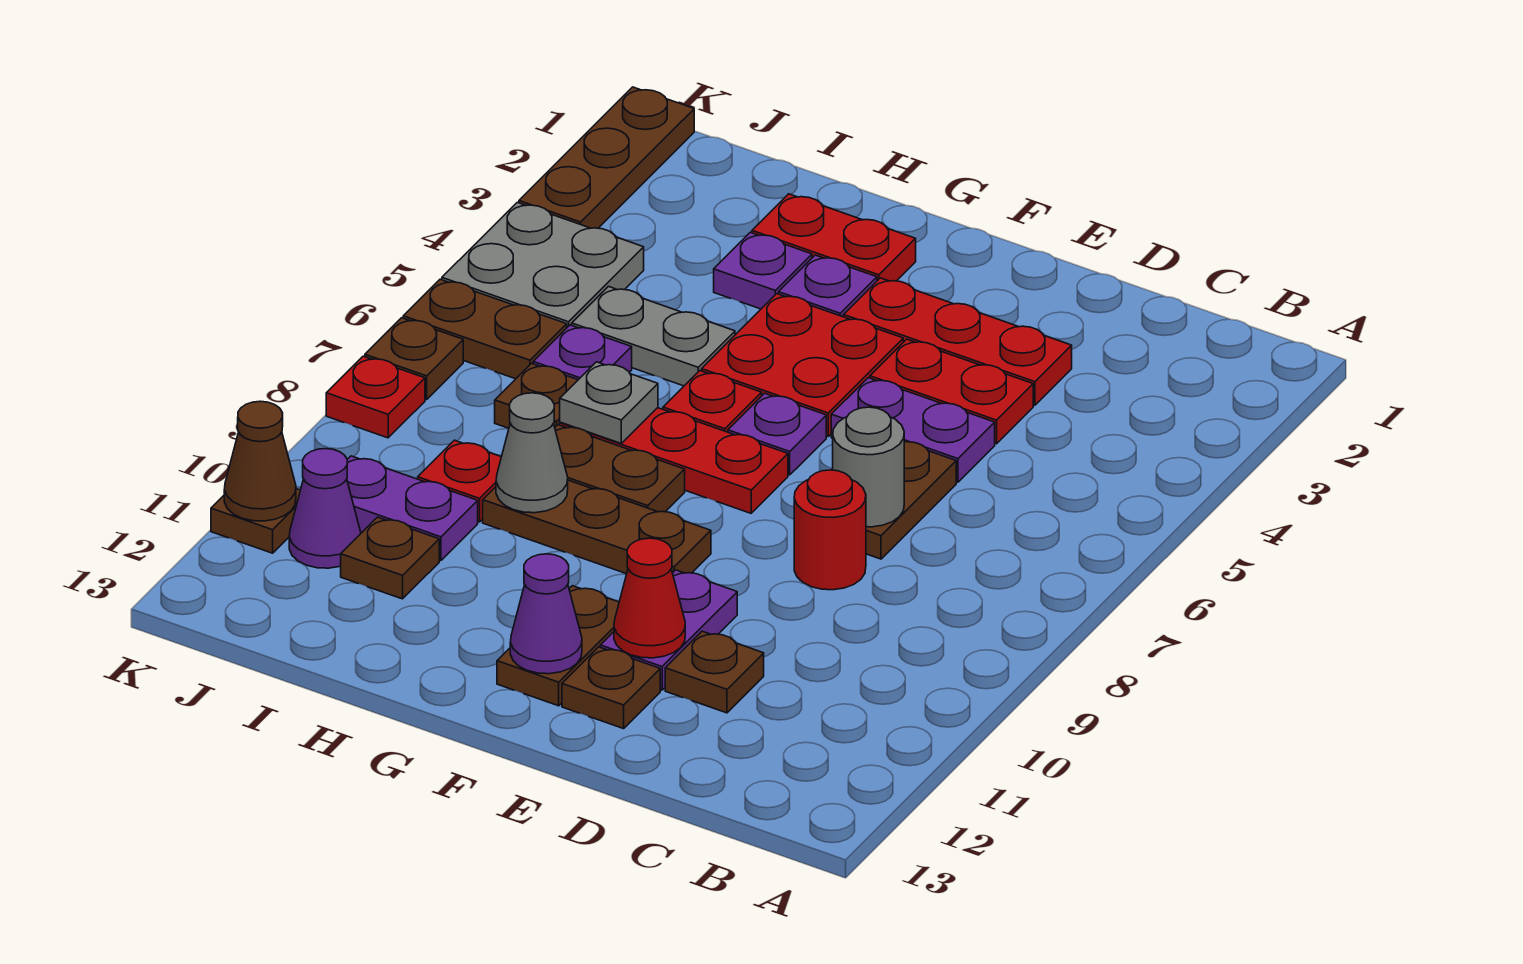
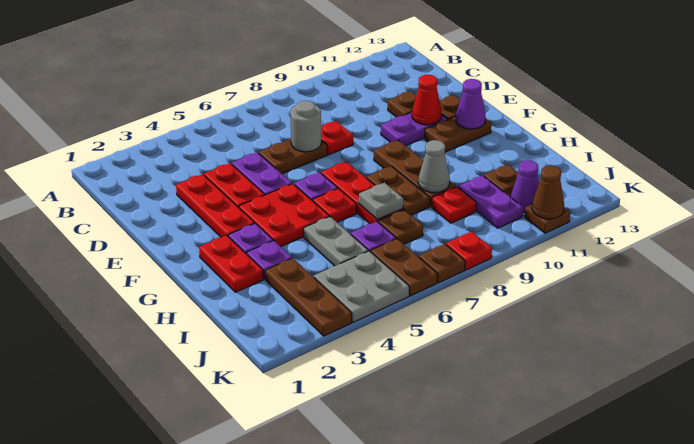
red 1x1 round brick [794,470,866,590] -> red 1x1 plate [321,121,353,155]
brown 1x3 plate [519,87,694,228] -> brown 1x3 plate turned to [265,258,352,336]

